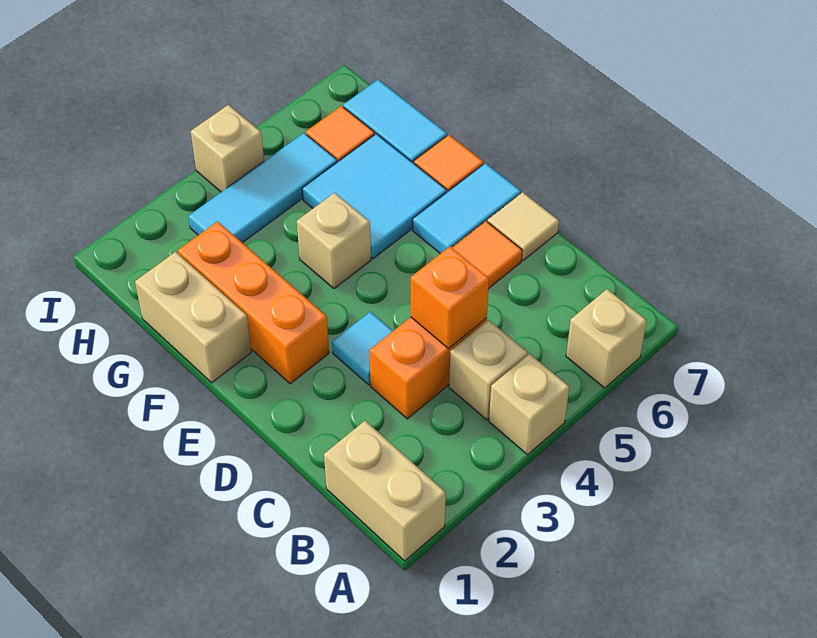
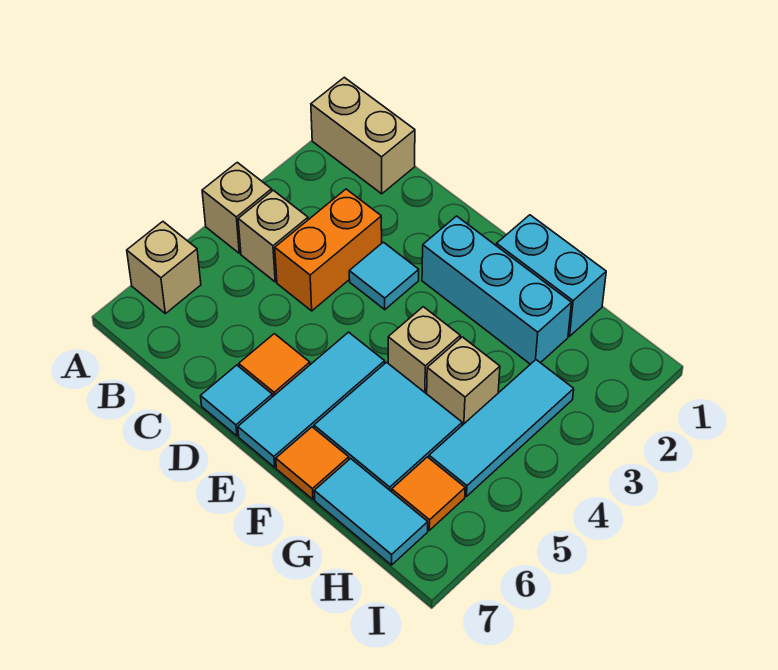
orange 1x1 brick [411,247,489,349] -> none
tan 1x1 tile [488,192,559,261] -> cyan 1x1 tile [201,365,272,436]
orange 1x3 brick [178,222,329,384] -> cyan 1x3 brick [422,216,571,364]
cyan 1x2 tile [413,163,521,254] -> cyan 1x3 tile [238,332,385,467]
tan 1x2 brick [135,252,251,383] -> cyan 1x2 brick [496,215,606,336]
tan 1x1 brick [191,105,264,192] -> tan 1x1 brick moved to [427,337,500,425]

